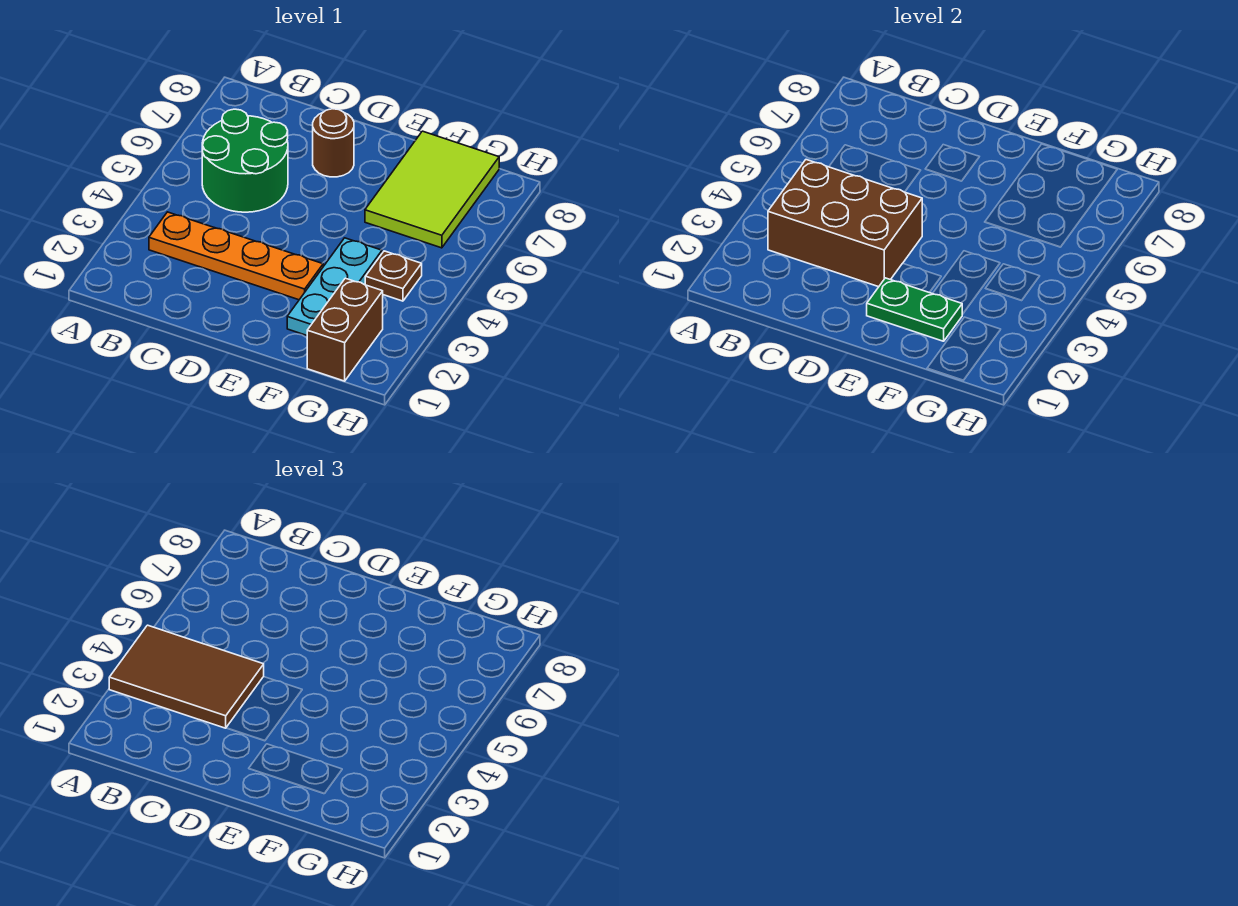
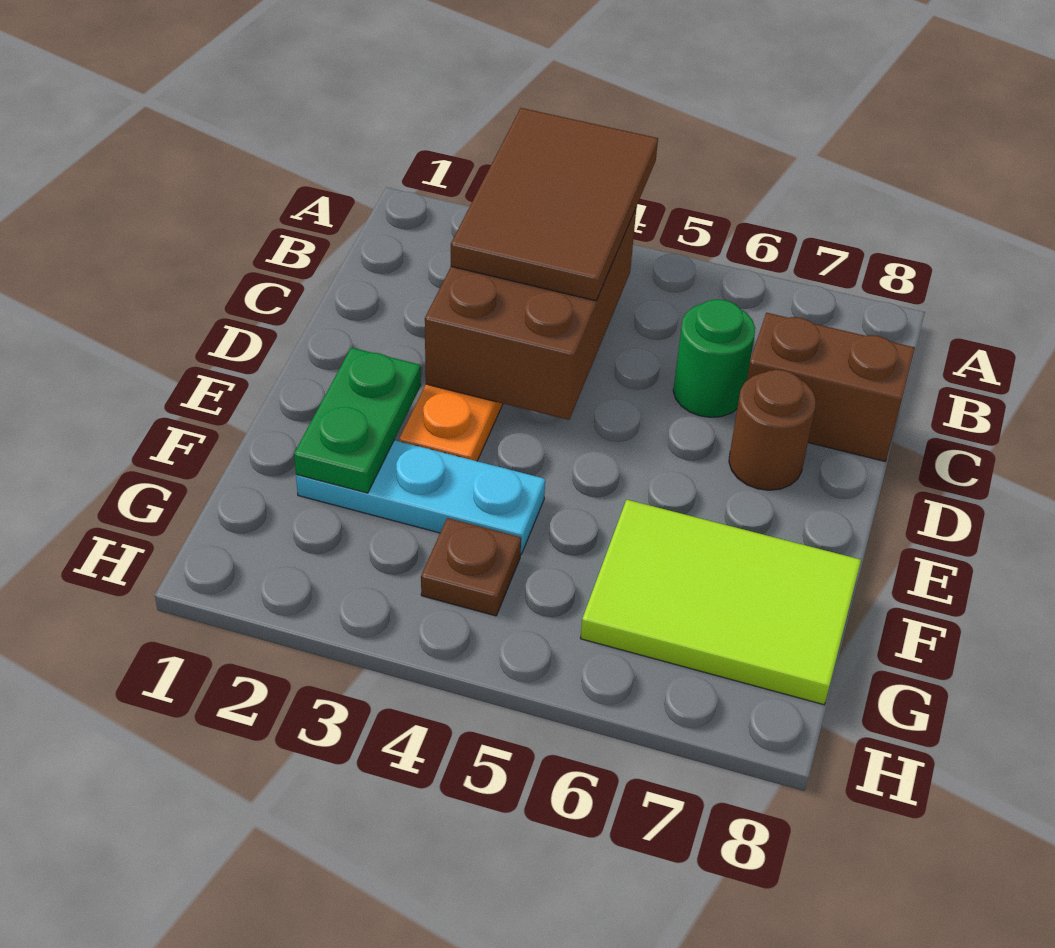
green 2x2 round brick [202,109,288,212] -> green 1x1 round brick [673,299,755,417]
brown 1x2 brick [307,278,383,381] -> brown 1x2 brick moved to [747,313,915,462]

